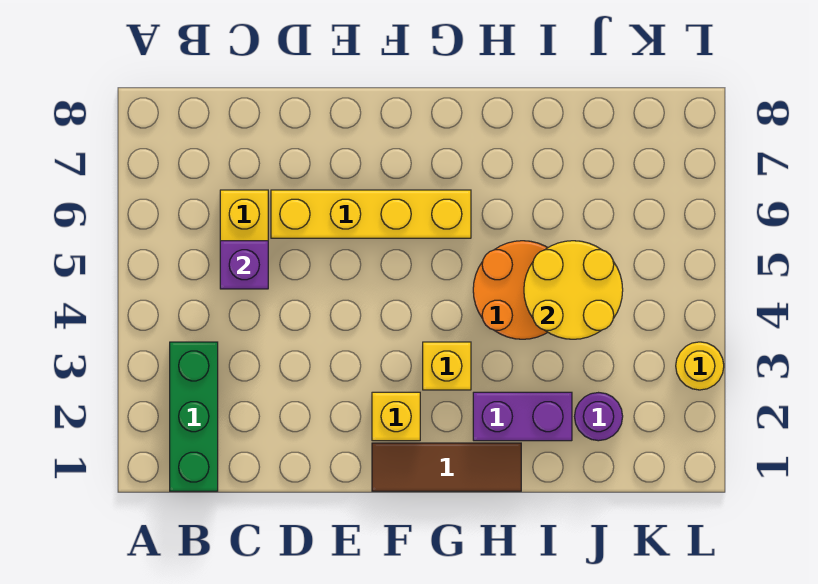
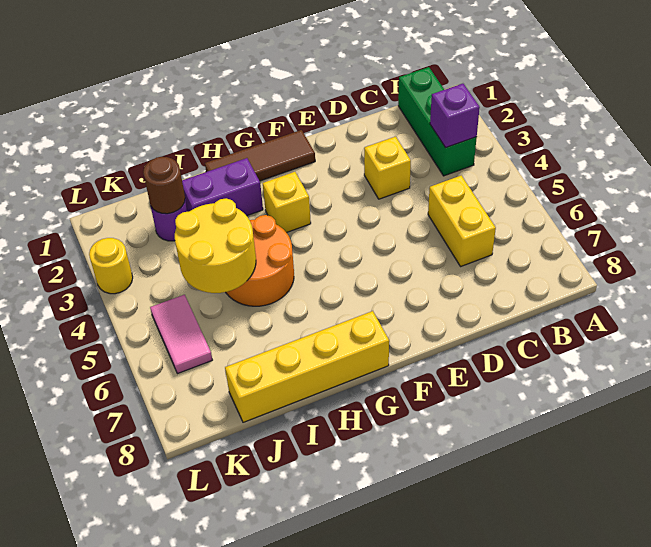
purple 1x1 brick [220,241,268,289] -> purple 1x1 brick moved to [430,84,480,147]
yellow 1x4 brick [271,190,471,238] -> yellow 1x4 brick moved to [225,311,389,422]
yellow 1x1 brick [372,392,420,441] -> yellow 1x1 brick moved to [364,136,411,199]
none -> brown 1x1 round brick [143,157,185,214]
none -> pink 1x2 tile [150,295,212,374]

